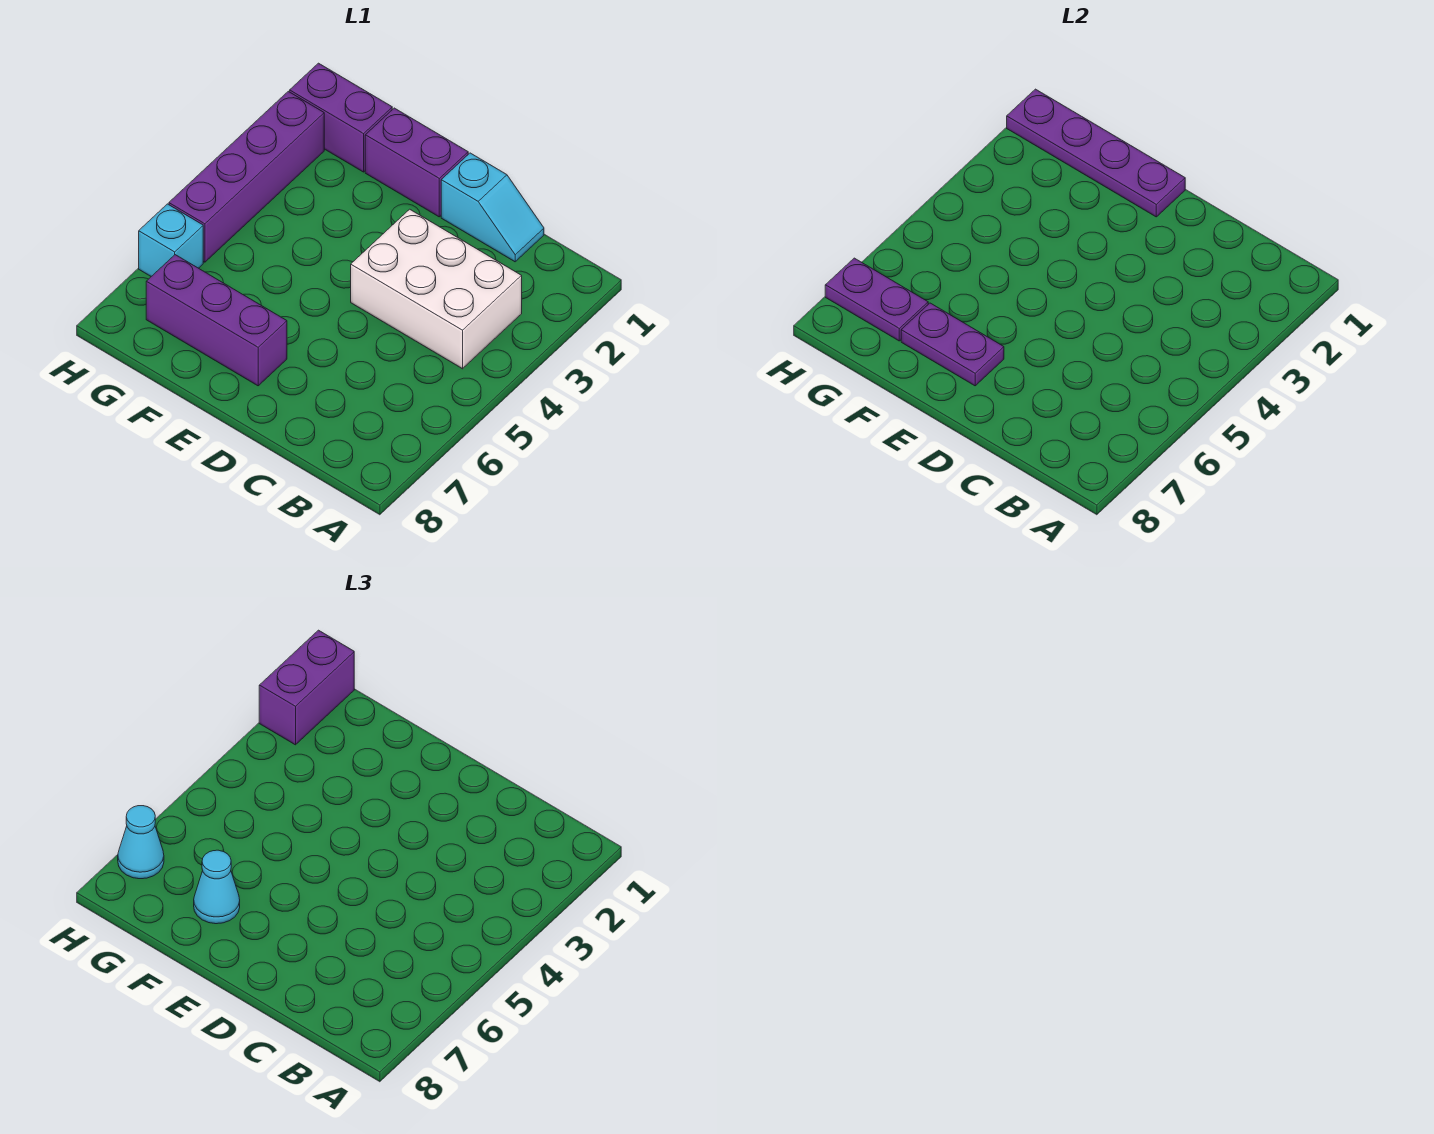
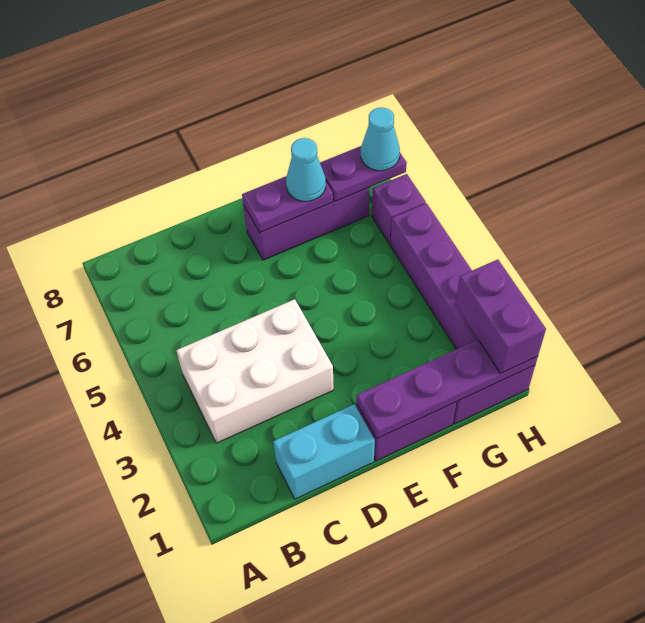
cyan 1x2 slope [441,153,544,262] -> cyan 1x2 brick [273,404,375,499]
cyan 1x1 brick [139,204,203,276] -> purple 1x1 brick [372,174,426,244]

